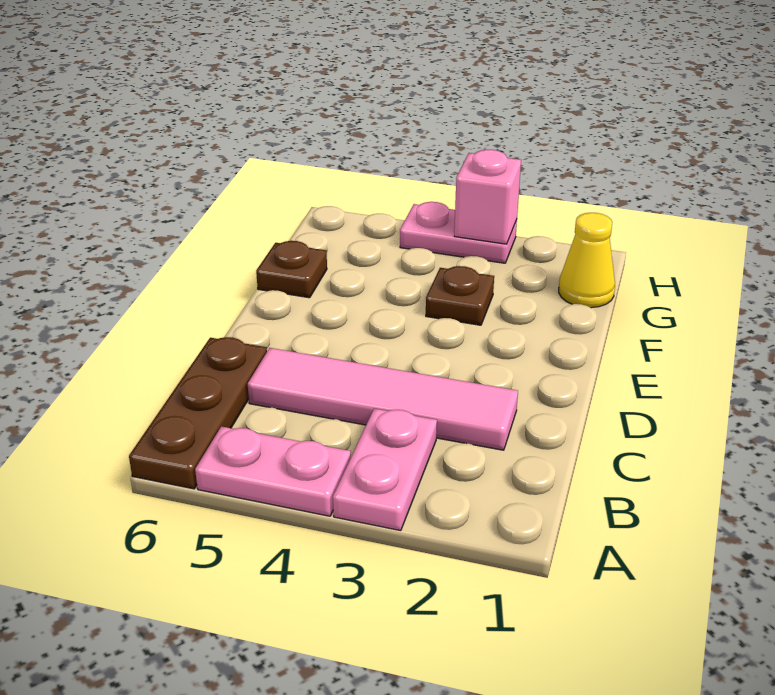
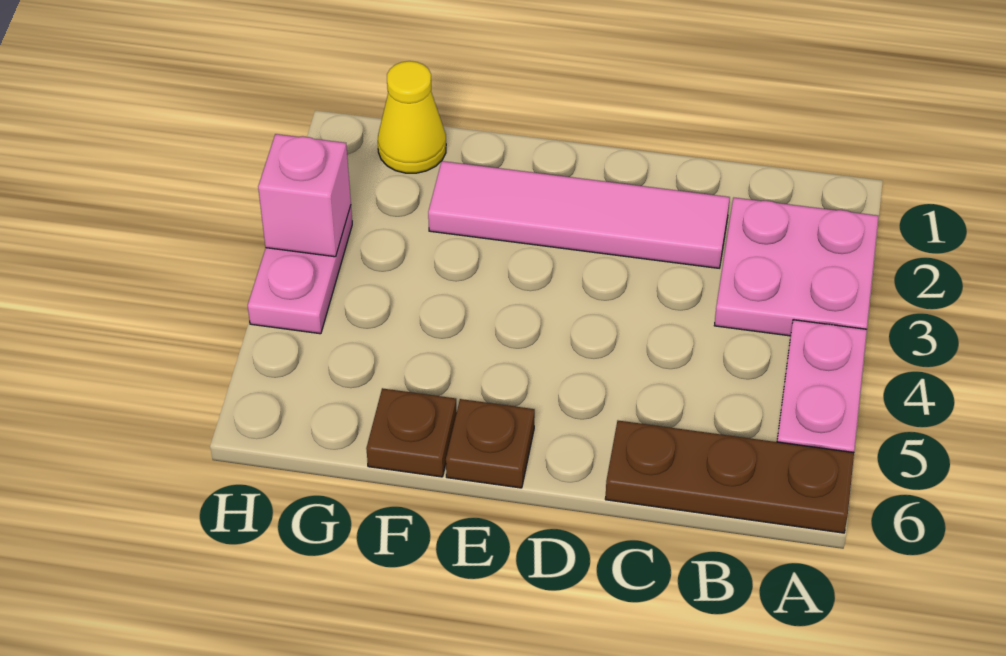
pink 1x2 plate [333,409,437,531] -> pink 2x2 plate [714,198,878,336]
pink 1x4 tile [248,348,518,450] -> pink 1x4 tile turned to [428,161,730,268]
brown 1x1 plate [426,266,494,325] -> brown 1x1 plate moved to [446,399,535,488]

